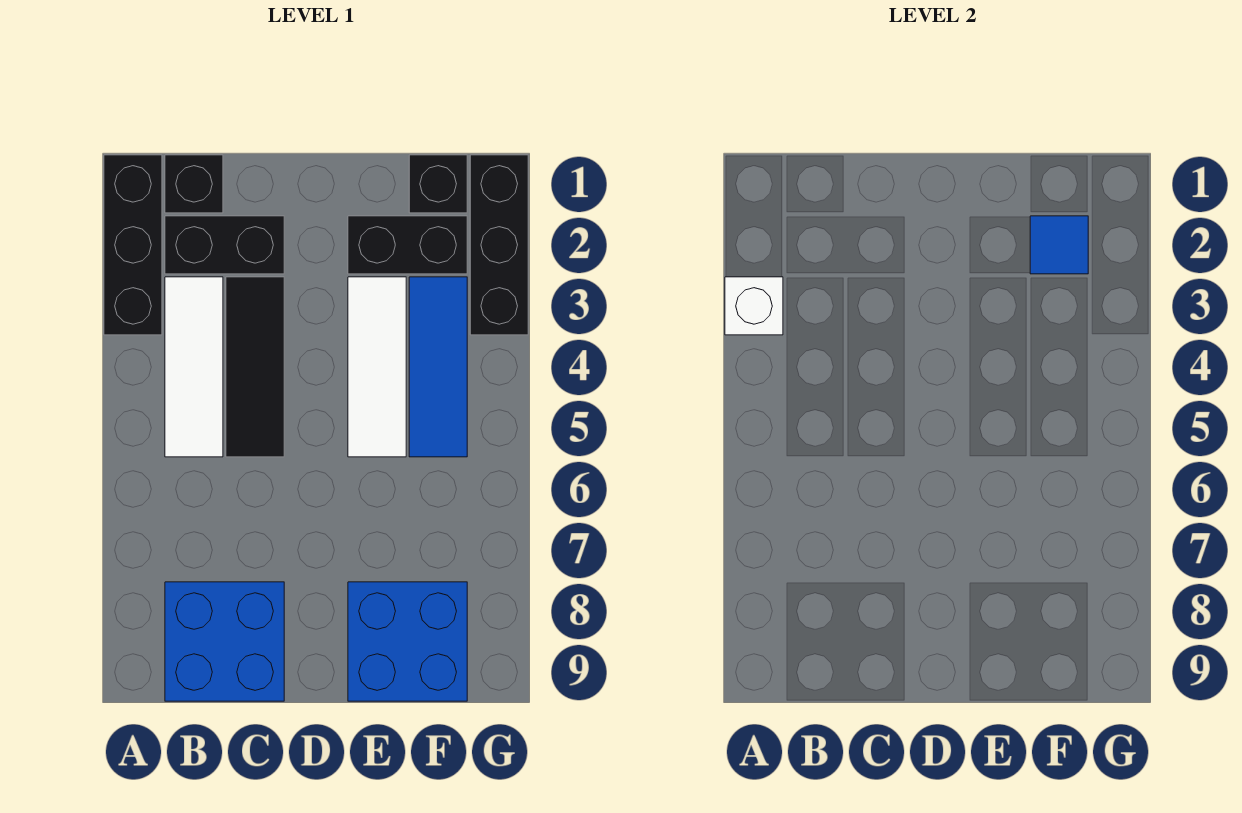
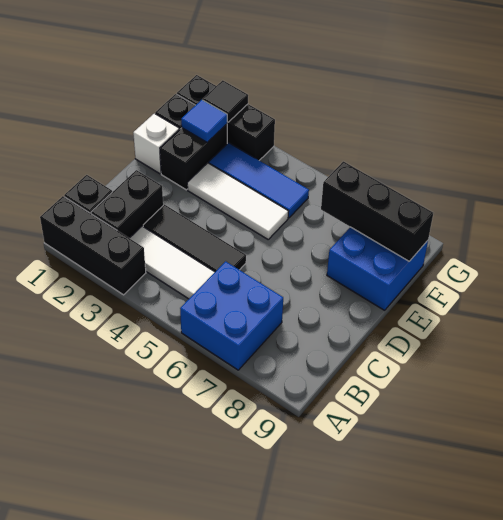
white 1x1 brick [725,277,783,335] -> white 1x1 brick moved to [133,113,179,174]
blue 2x2 brick [165,582,284,701] -> blue 2x2 brick moved to [180,261,283,370]
none -> black 1x3 brick [321,161,433,261]
none -> black 1x1 tile [203,80,248,122]

